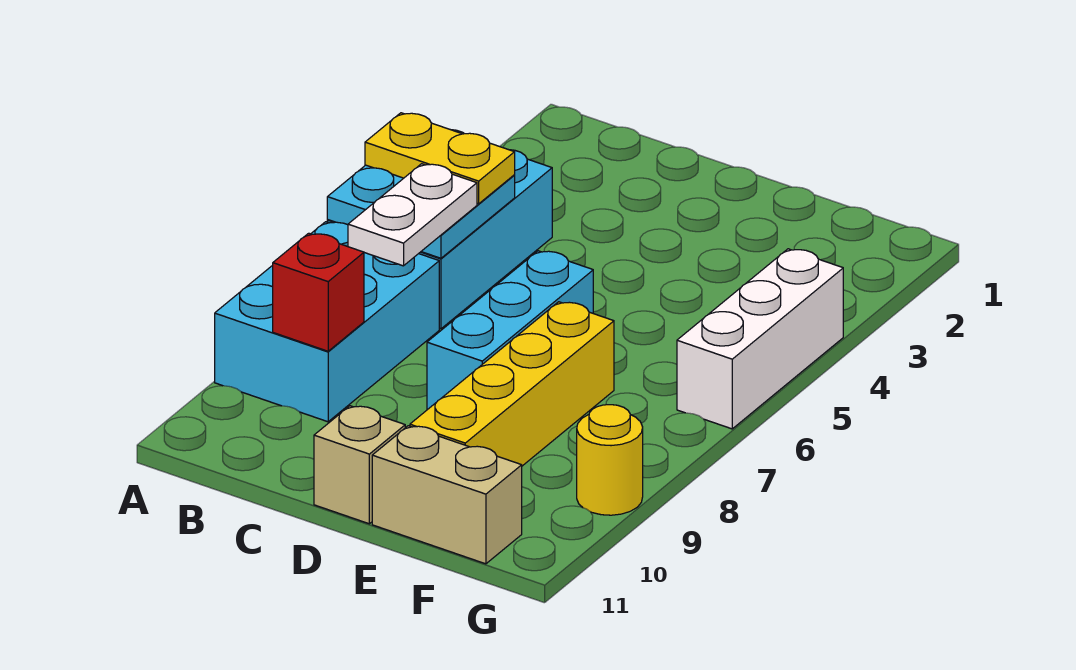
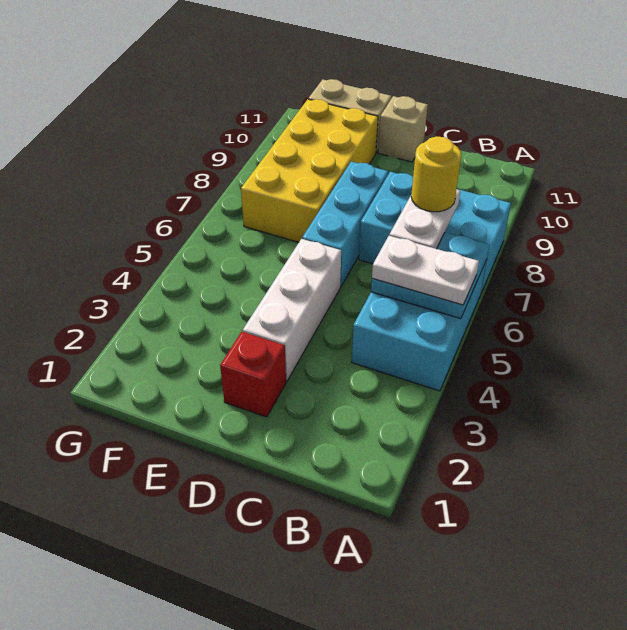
yellow 1x2 plate [365,113,515,204] -> white 1x2 plate [372,236,479,305]
cyan 2x3 brick [215,222,439,422] -> cyan 2x3 brick turned to [359,172,511,295]
red 1x1 brick [273,233,364,351] -> red 1x1 brick moved to [220,332,286,417]
yellow 1x4 brick [410,302,614,466] -> yellow 2x4 brick [241,99,378,242]
white 1x3 brick [677,249,843,429] -> white 1x3 brick moved to [243,239,341,381]
yellow 1x1 round brick [577,405,643,515] -> yellow 1x1 round brick moved to [411,137,461,212]

